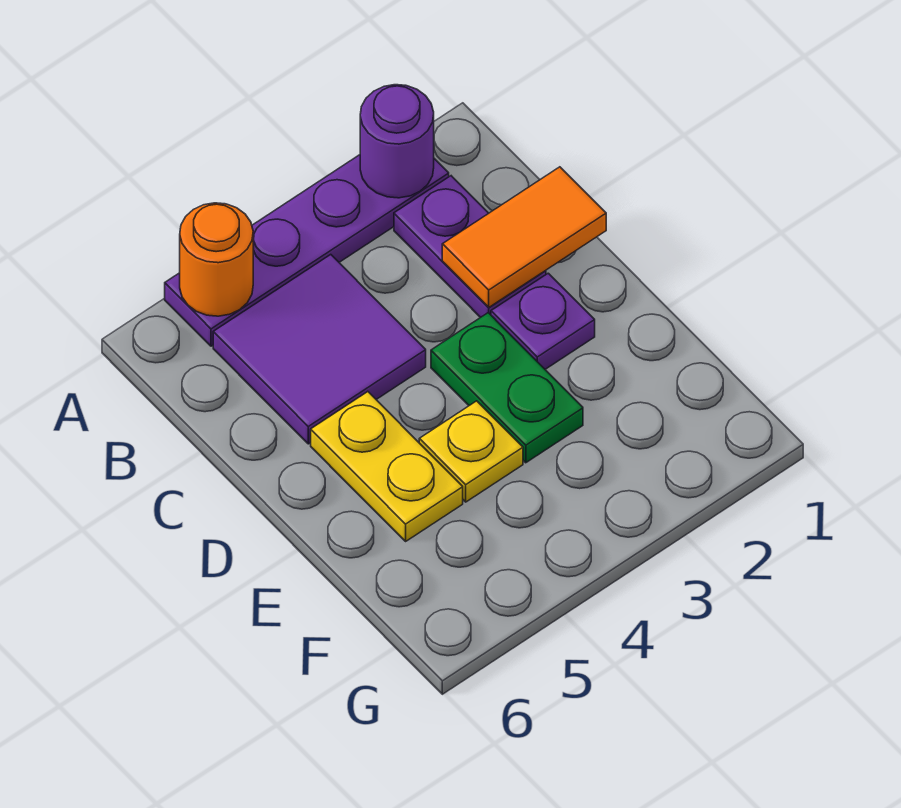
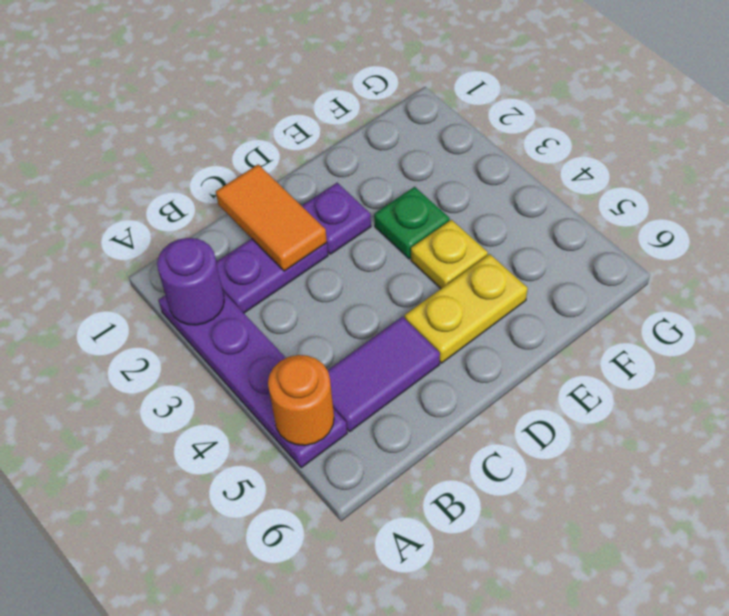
purple 2x2 tile [213,255,426,444] -> purple 1x2 tile [328,317,440,431]
green 1x2 plate [431,313,583,463] -> green 1x1 plate [374,187,450,259]

